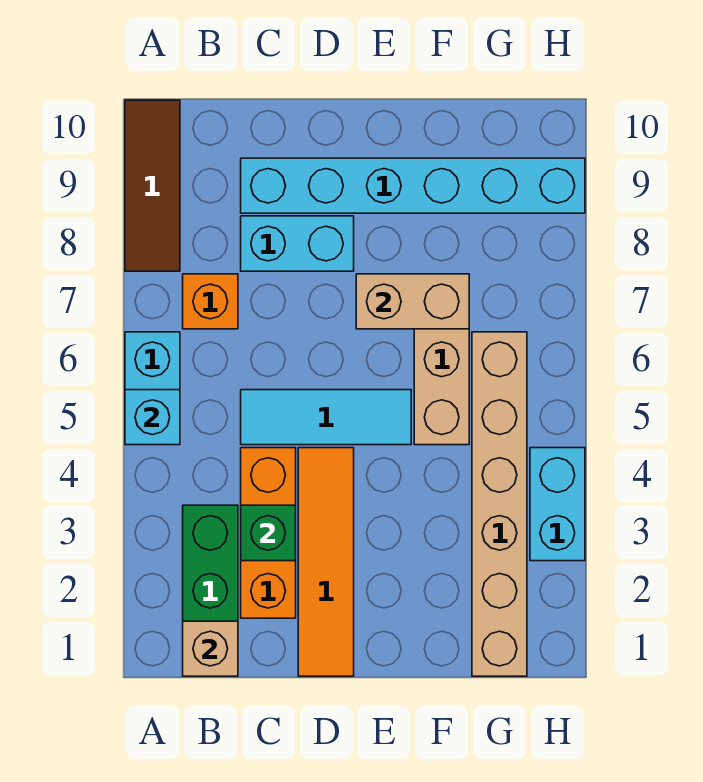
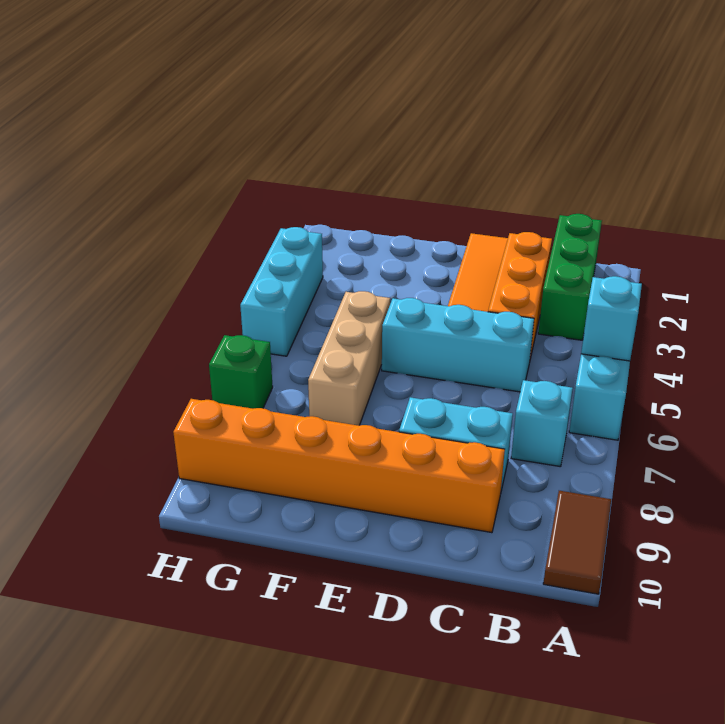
brown 1x3 tile [125,100,180,271] -> brown 1x2 tile [543,491,611,594]
tan 1x1 brick [183,621,238,676] -> none
orange 1x1 brick [183,274,238,329] -> cyan 1x1 brick [511,380,573,467]
green 1x1 brick [241,505,296,561] -> green 1x1 brick moved to [209,335,273,409]
cyan 1x3 tile [241,390,411,445] -> cyan 1x3 brick [382,298,534,392]
cyan 1x6 brick [241,158,585,213] -> orange 1x6 brick [173,399,505,533]
tan 1x2 brick [356,274,469,329] -> none
tan 1x6 brick [472,332,527,676] -> none
cyan 1x2 brick [530,448,585,561] -> cyan 1x3 brick [240,227,323,356]

